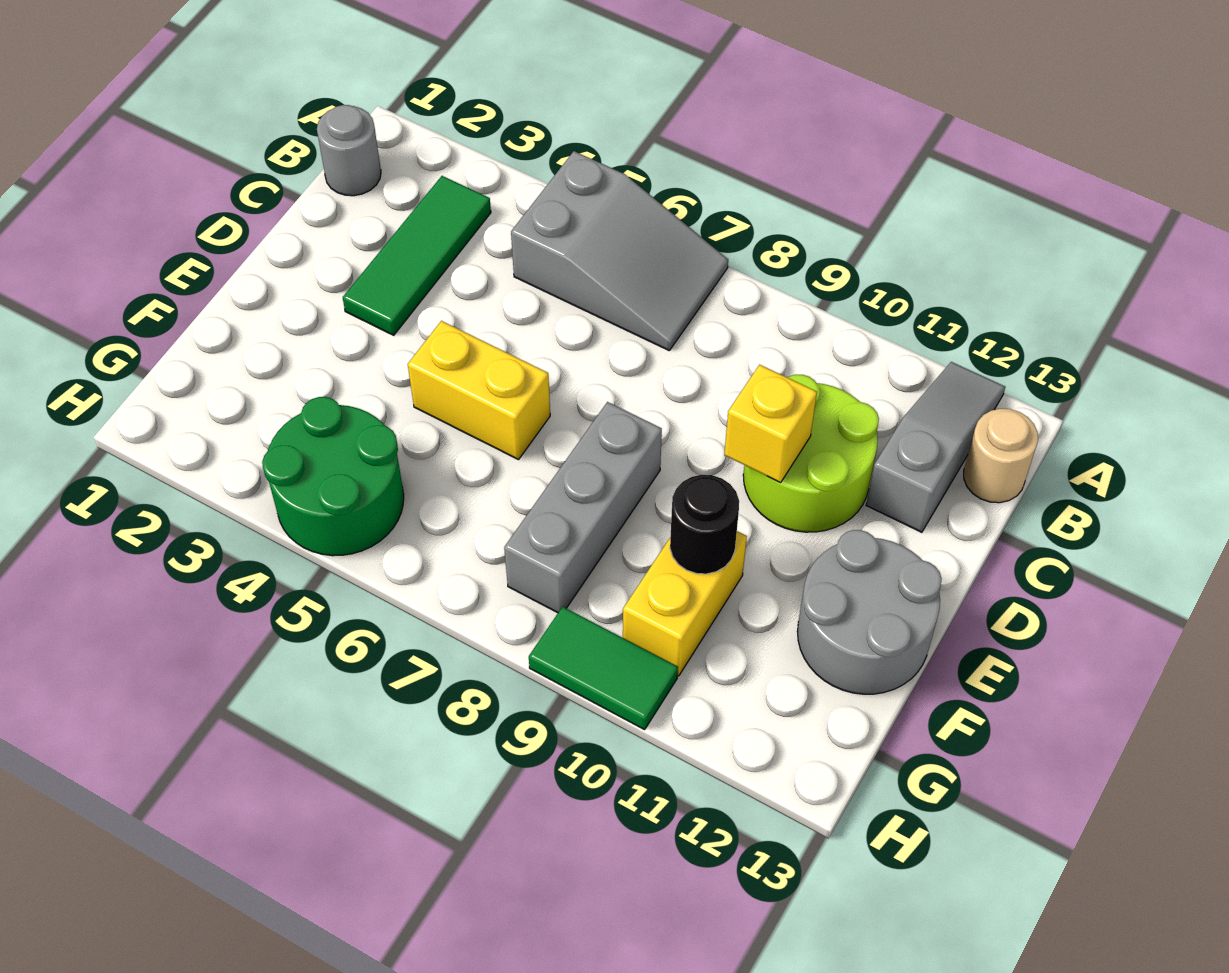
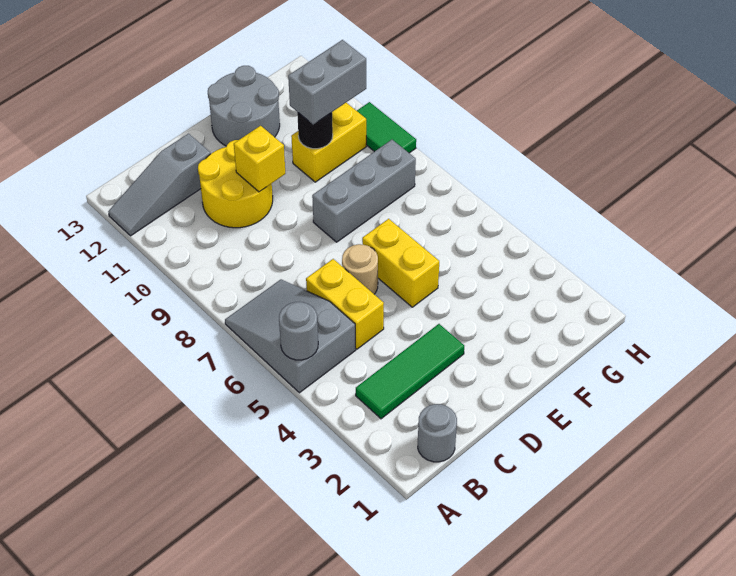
none -> grey 1x1 round brick [279,302,318,360]
tan 1x1 round brick [964,409,1038,503] -> tan 1x1 round brick moved to [342,244,378,294]
none -> yellow 1x2 brick [306,259,384,349]
lime 2x2 round brick [743,375,879,532] -> yellow 2x2 round brick [198,140,273,228]
none -> grey 1x2 brick [288,40,366,125]
green 2x2 round brick [262,397,404,556] -> none

